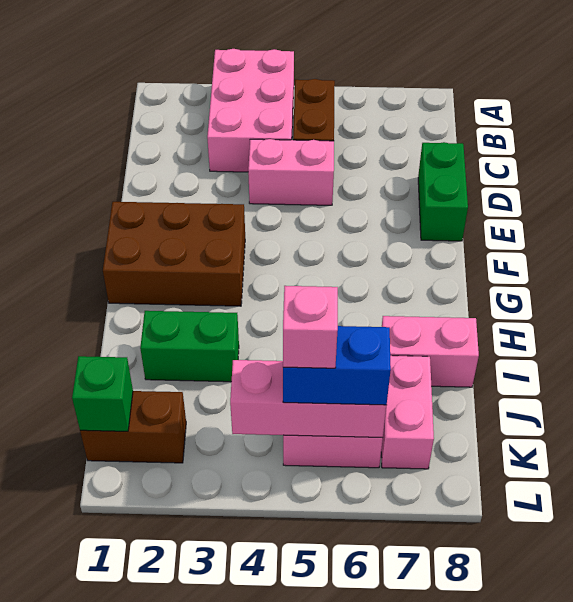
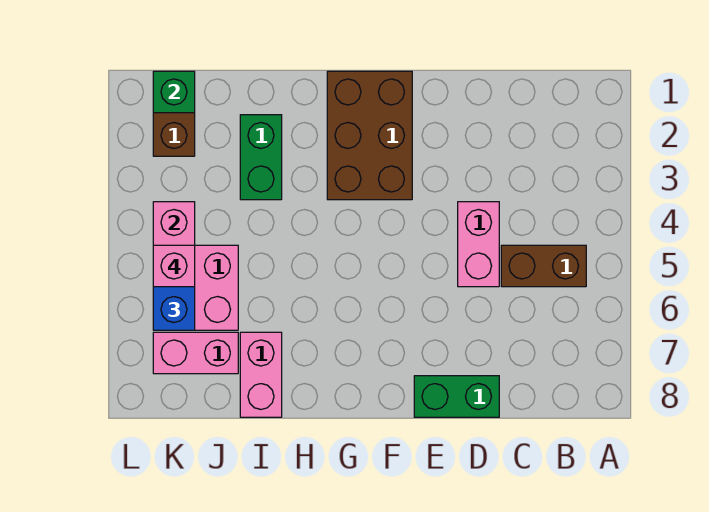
pink 2x3 brick [207,49,294,172] -> none

